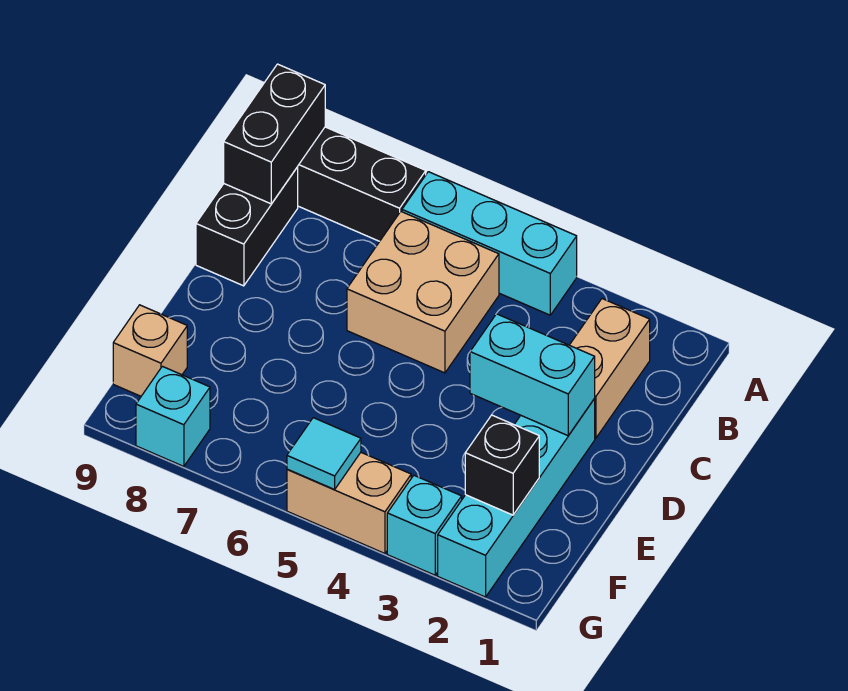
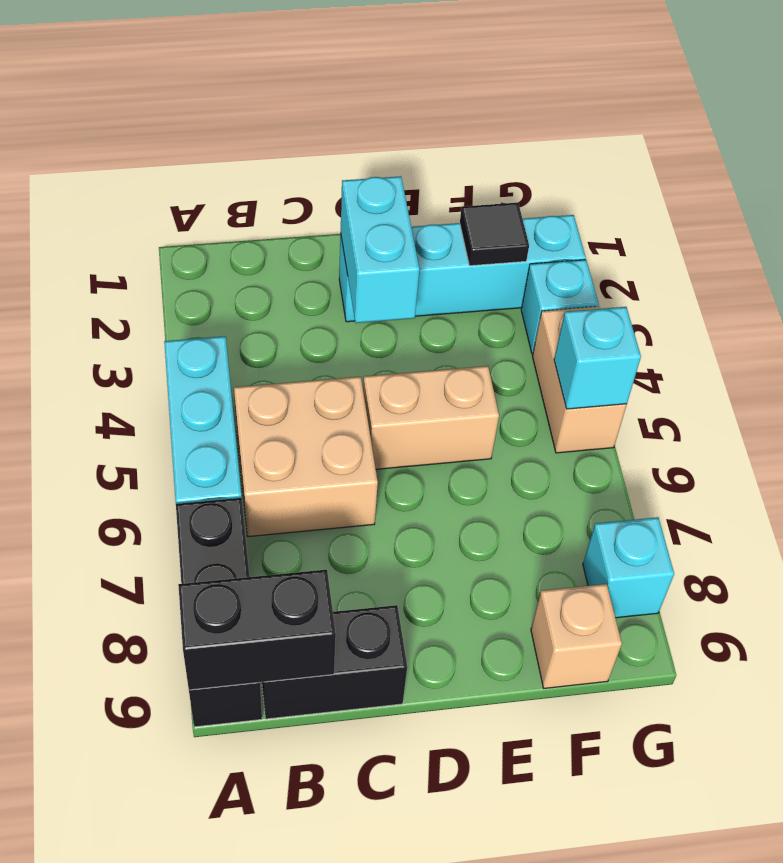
tan 1x2 brick [570,299,650,438] -> tan 1x2 brick moved to [363,366,499,469]
black 1x1 brick [465,415,539,515] -> black 1x1 tile [460,203,529,266]
cyan 1x1 tile [287,418,361,489] -> cyan 1x1 brick [554,307,641,409]

